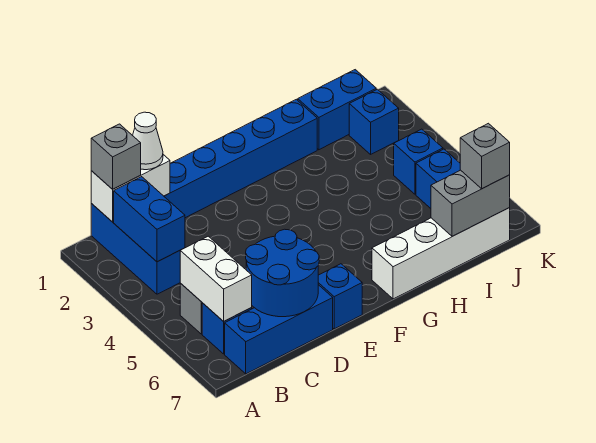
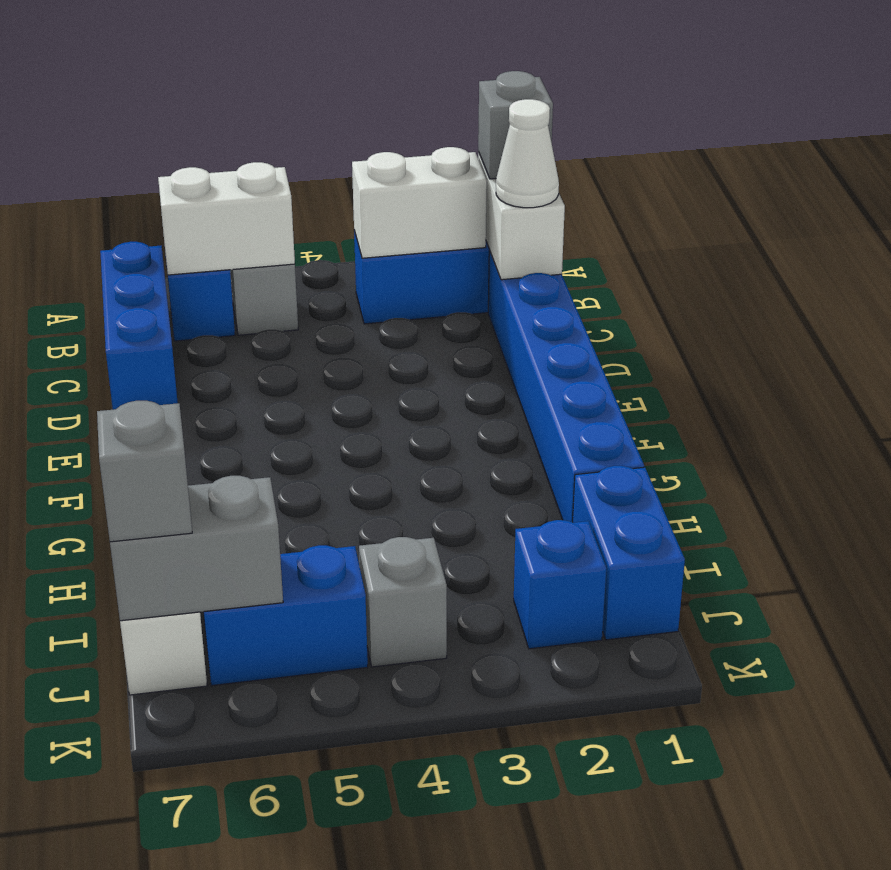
blue 1x2 brick [114,177,185,262] -> white 1x2 brick [352,147,487,258]
blue 2x2 round brick [246,229,319,317] -> none
blue 1x1 brick [318,264,362,329] -> none
grey 1x2 brick [431,170,510,236] -> grey 1x2 brick turned to [110,476,283,621]
blue 1x1 brick [394,129,443,194] -> grey 1x1 brick [359,537,447,667]

